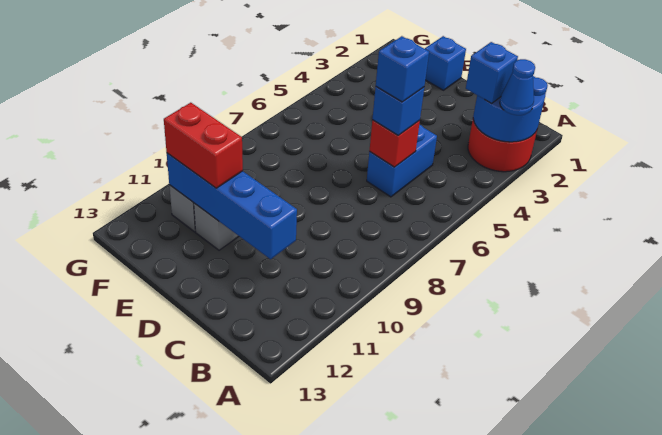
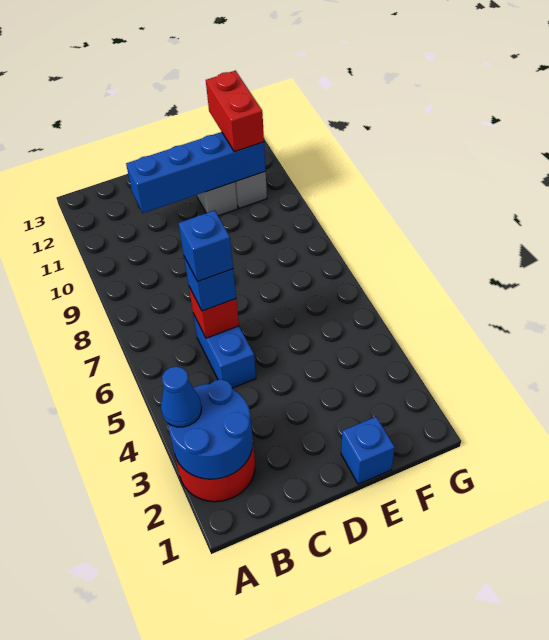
blue 1x1 brick [466,42,518,104] -> none
red 1x2 brick [164,103,243,188] -> red 1x2 brick turned to [206,71,264,152]

